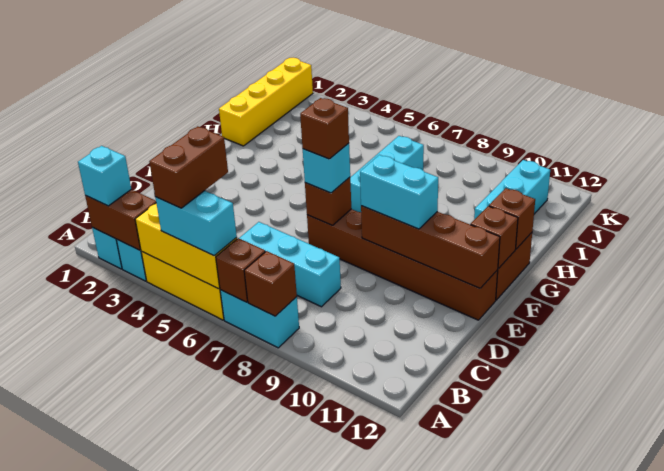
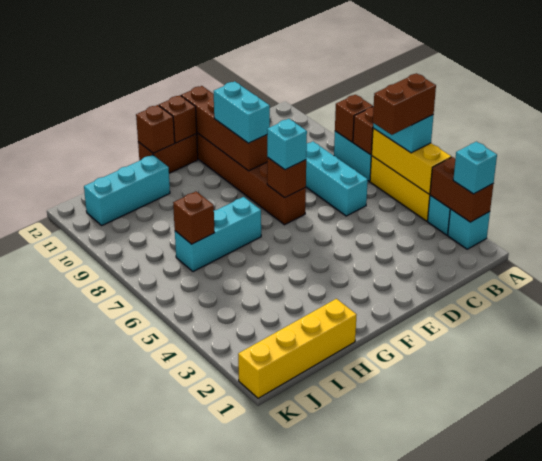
brown 1x1 brick [300,98,349,159] -> brown 1x1 brick moved to [173,191,214,244]

